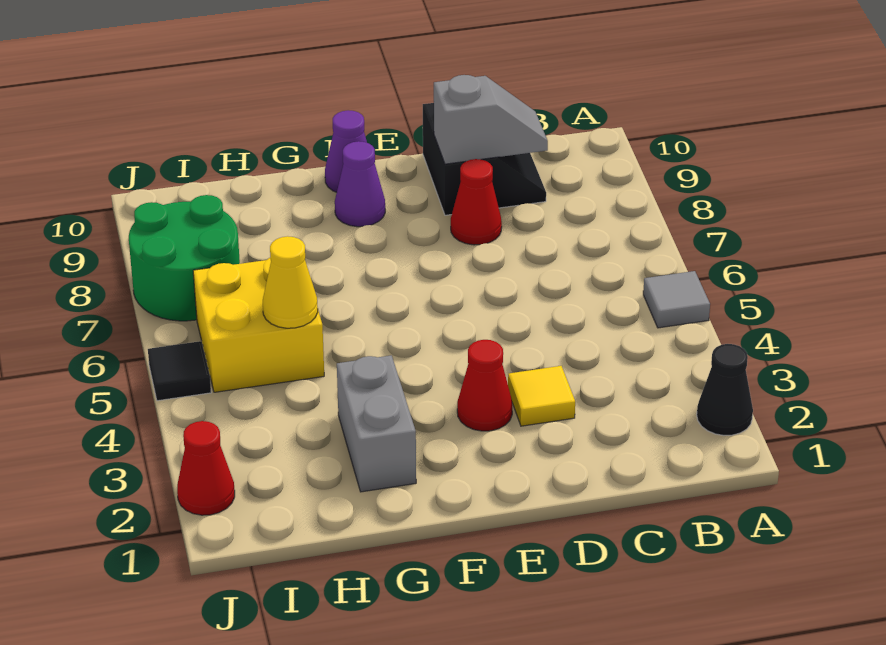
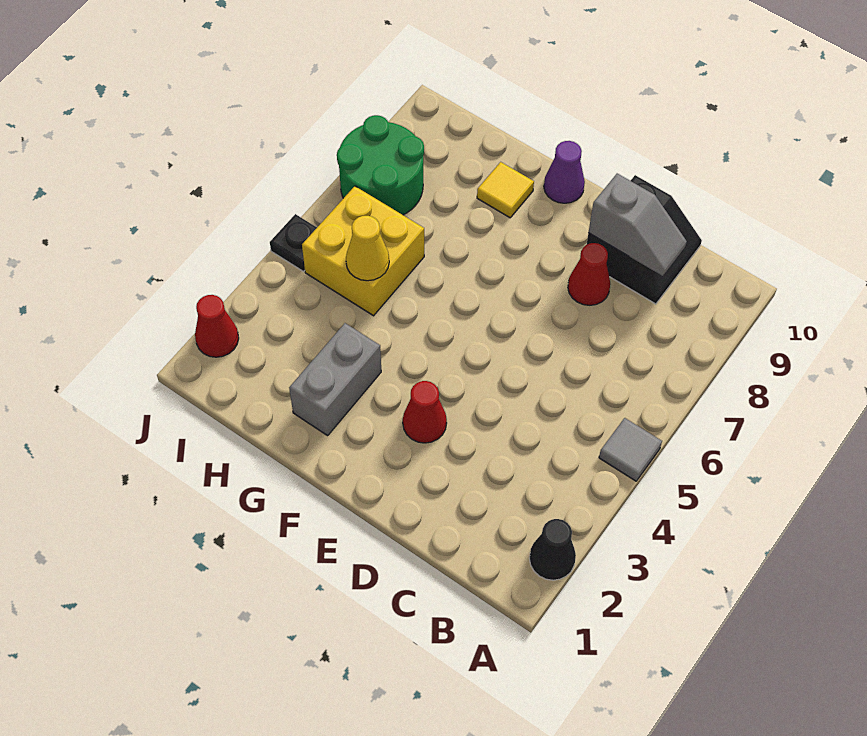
yellow 1x1 tile [508,366,575,426] -> yellow 1x1 tile moved to [477,162,534,218]
purple 1x1 cone [335,141,385,227] -> none
black 1x1 tile [148,341,211,401] -> black 1x1 plate [270,214,317,272]

